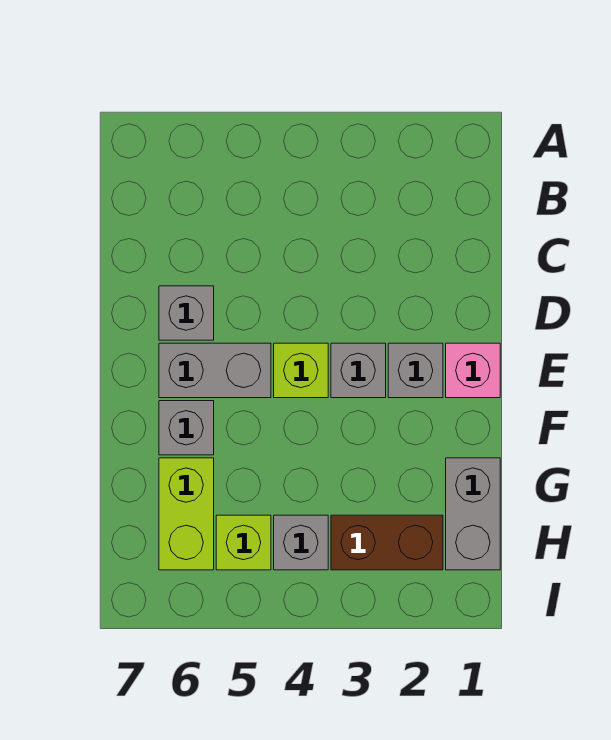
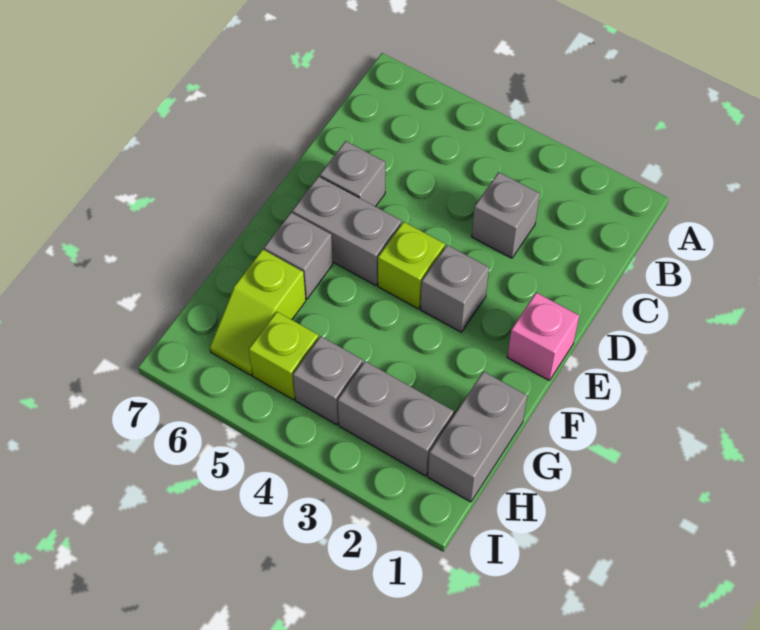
grey 1x1 brick [388,343,443,398] -> grey 1x1 brick moved to [472,172,540,258]
lime 1x2 brick [159,458,214,570] -> lime 1x2 slope [210,249,306,375]
brown 1x2 brick [331,515,443,570] -> grey 1x2 brick [338,361,454,476]

